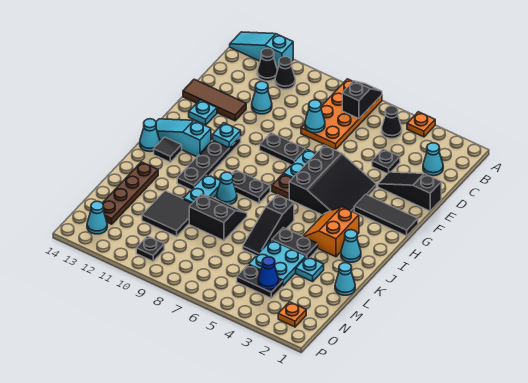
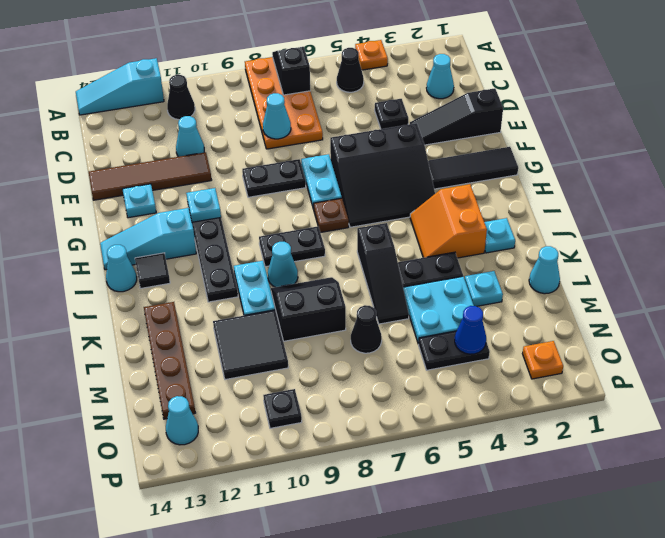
black 1x1 cone [257,48,278,81] -> black 1x1 cone moved to [351,305,382,353]
brown 1x3 tile [183,79,246,121] -> brown 1x4 tile [89,152,211,200]
black 3x3 slope [289,145,376,215] -> black 3x3 slope turned to [330,123,435,227]
cyan 1x1 cone [341,230,361,262] -> cyan 1x1 plate [484,218,515,253]

